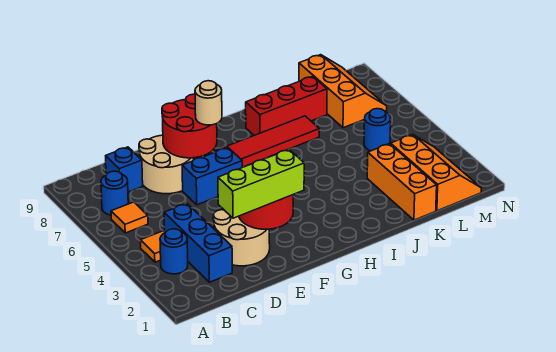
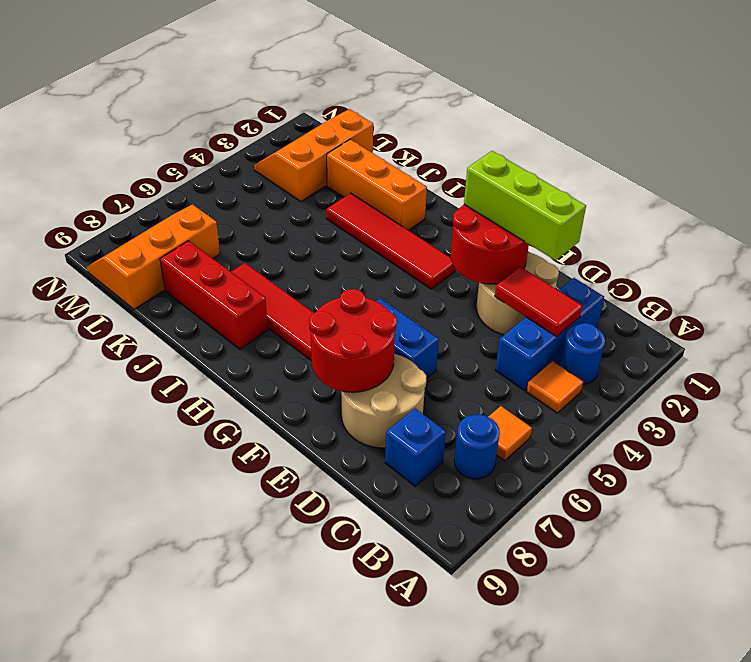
none -> red 1x2 tile [495,267,582,337]
tan 1x1 round brick [195,81,222,125] -> none
none -> red 1x4 tile [327,193,455,289]
orange 1x3 brick [367,144,437,220] -> orange 1x3 brick turned to [327,139,427,231]
blue 1x1 round brick [364,109,391,151] -> none

